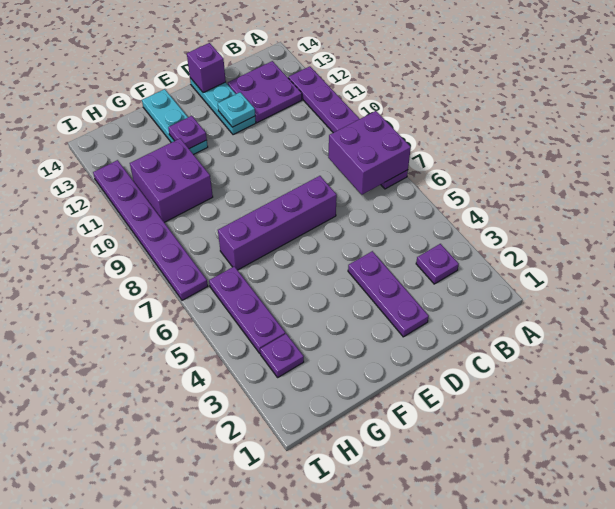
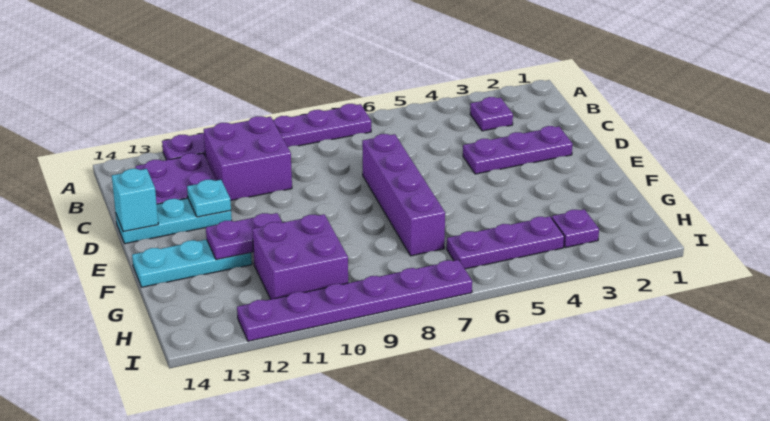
purple 2x2 brick [328,111,411,195] -> purple 2x2 brick moved to [204,116,292,200]
purple 1x1 brick [187,43,226,93] -> cyan 1x1 brick [112,169,158,232]
purple 1x1 plate [168,116,207,149] -> purple 1x2 plate [206,213,282,260]

